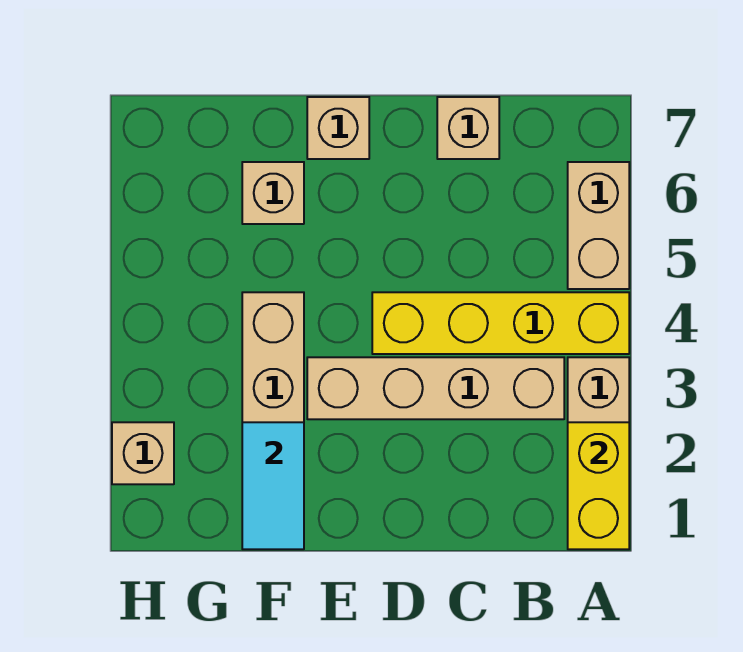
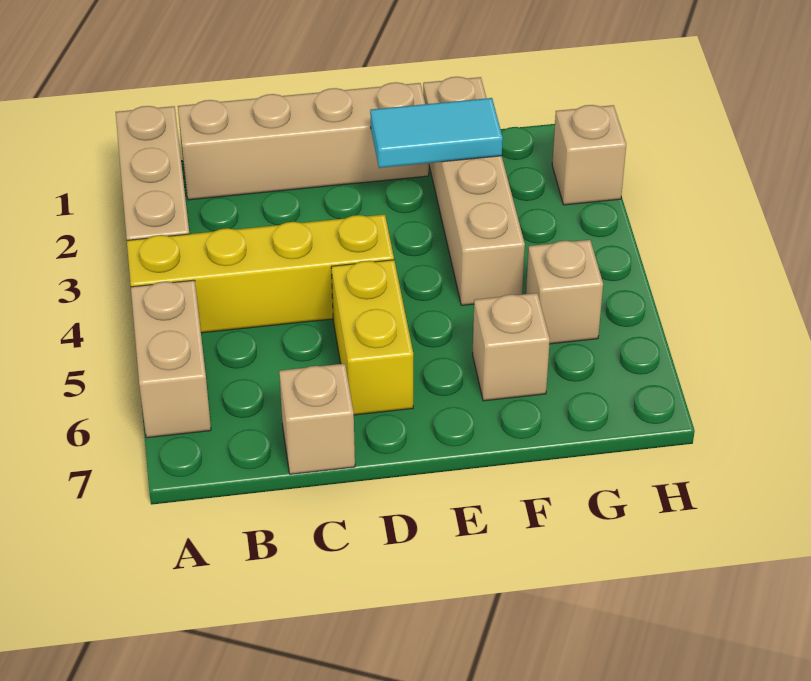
yellow 1x2 brick [568,422,629,549] -> yellow 1x2 brick moved to [331,260,413,415]
tan 1x4 brick [307,357,564,419] -> tan 1x4 brick moved to [178,82,429,200]
tan 1x1 brick [307,97,369,159] -> tan 1x1 brick moved to [526,240,603,344]
cyan 1x2 tile [242,422,304,549] -> cyan 1x2 tile turned to [370,98,503,168]

